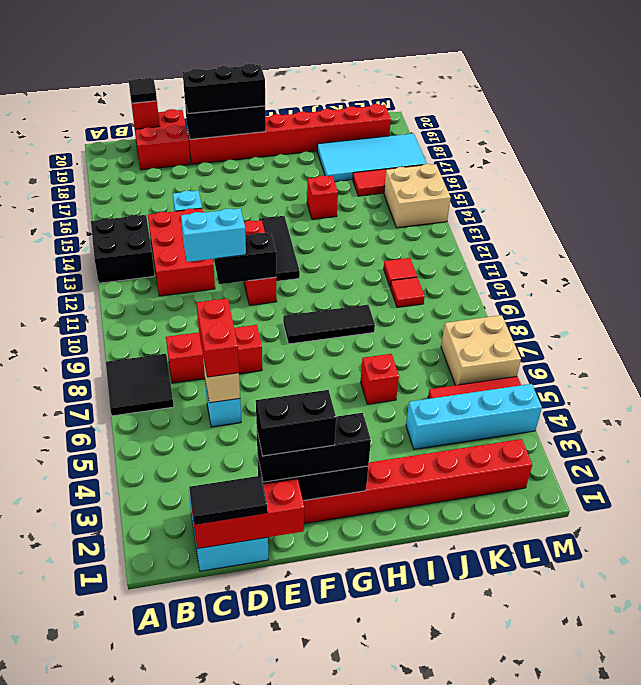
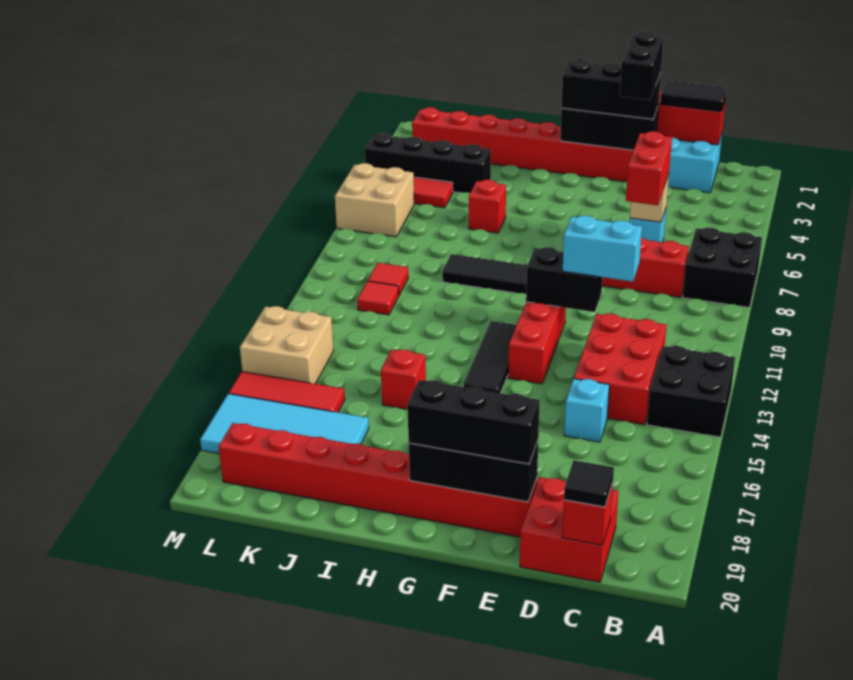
black 2x2 tile [106,354,174,416] -> black 2x2 brick [683,228,762,307]
black 1x2 brick [256,390,336,456] -> black 1x2 brick turned to [620,31,664,100]
cyan 1x4 brick [406,384,542,449] -> black 1x4 brick [365,133,491,193]

